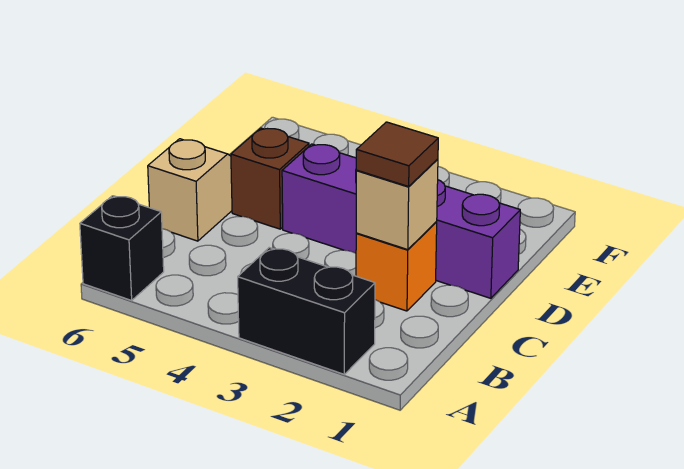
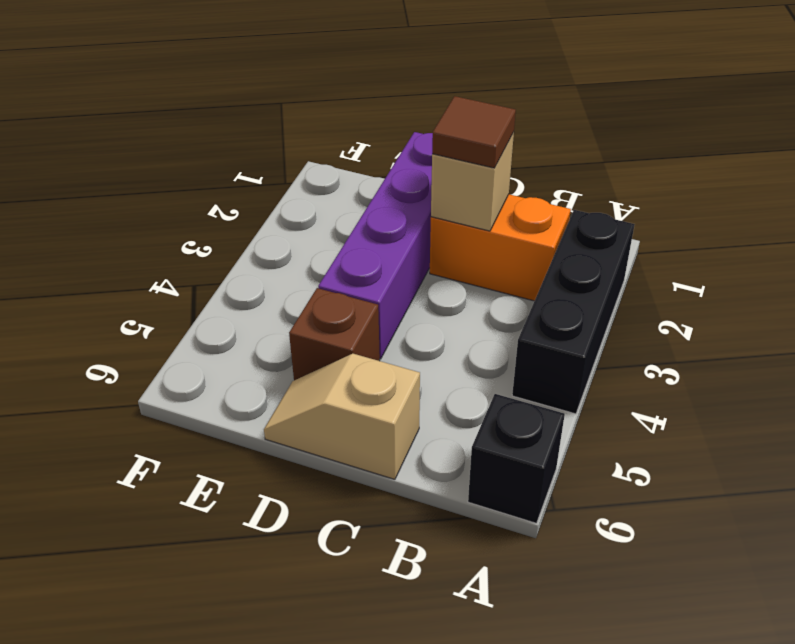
black 1x2 brick [238,248,375,374] -> black 1x3 brick [512,210,635,414]
orange 1x1 brick [356,222,437,311] -> orange 1x2 brick [430,194,571,301]

